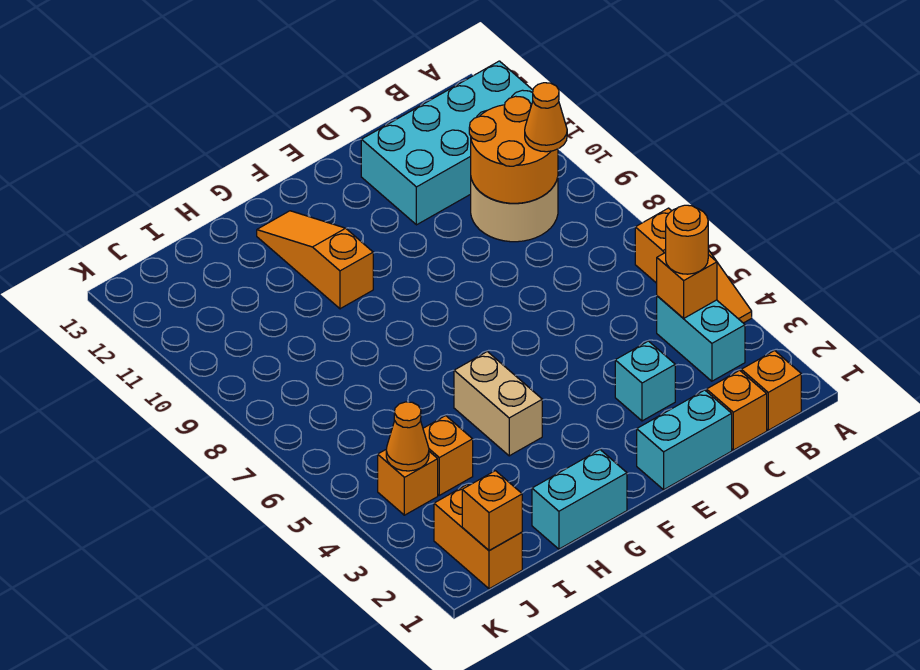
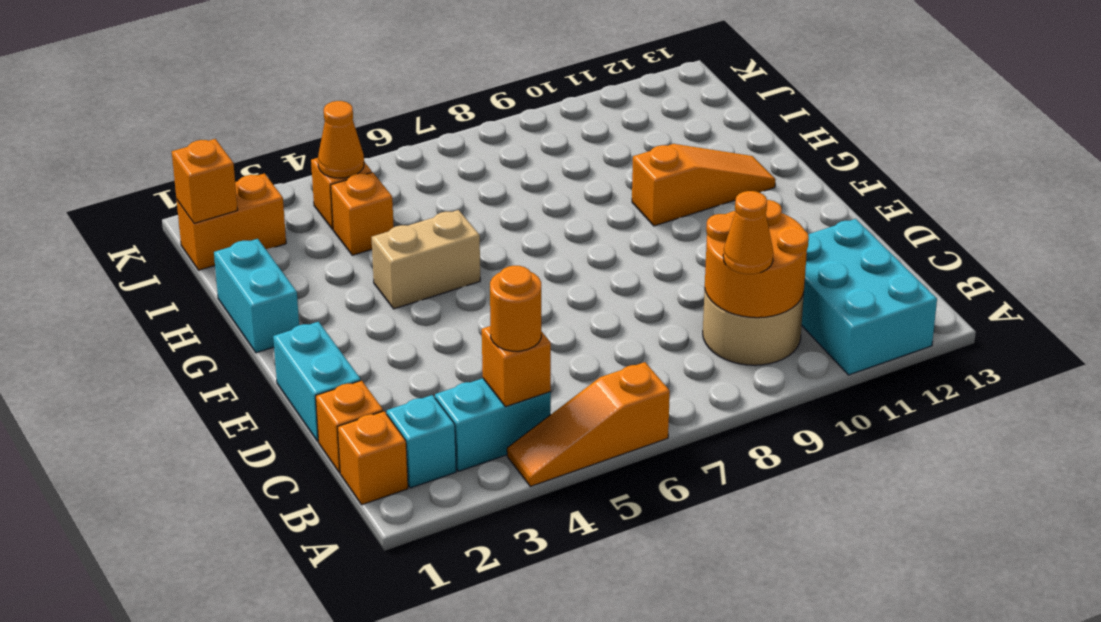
cyan 2x4 brick [361,61,533,225] -> cyan 2x3 brick [802,219,937,375]
cyan 1x1 brick [615,341,675,421] -> cyan 1x1 brick moved to [387,395,456,488]

